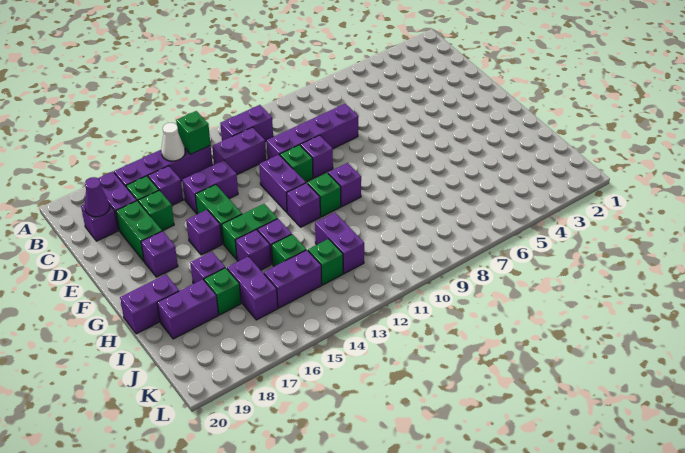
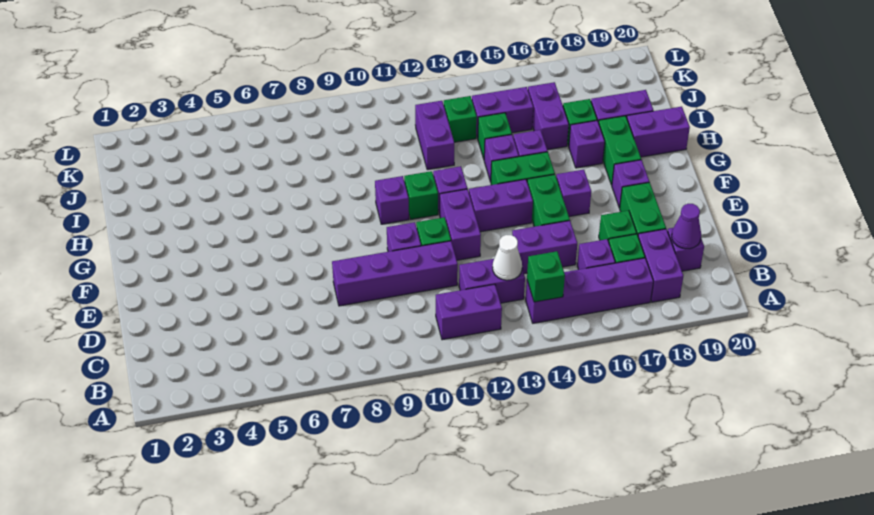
white 1x1 cone [161,123,185,161] -> white 1x1 cone moved to [493,235,522,280]
none -> purple 1x2 brick [469,179,533,232]
none -> green 1x2 brick [599,116,641,185]

